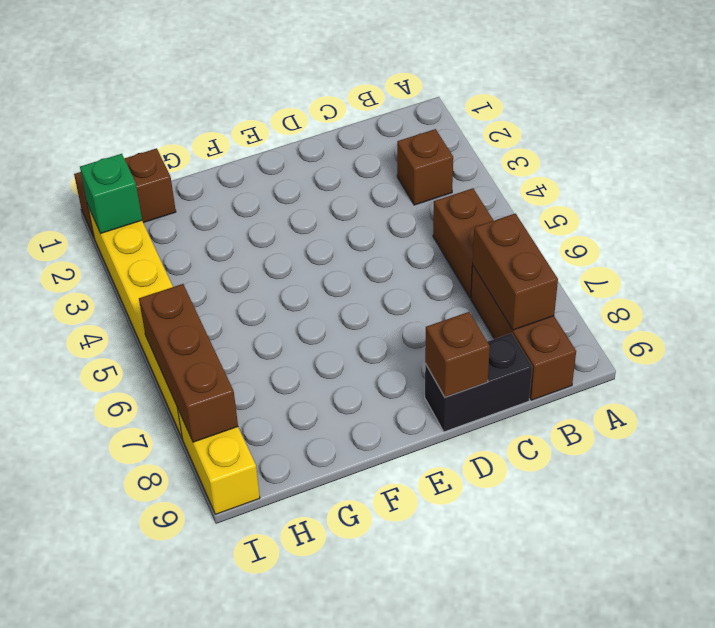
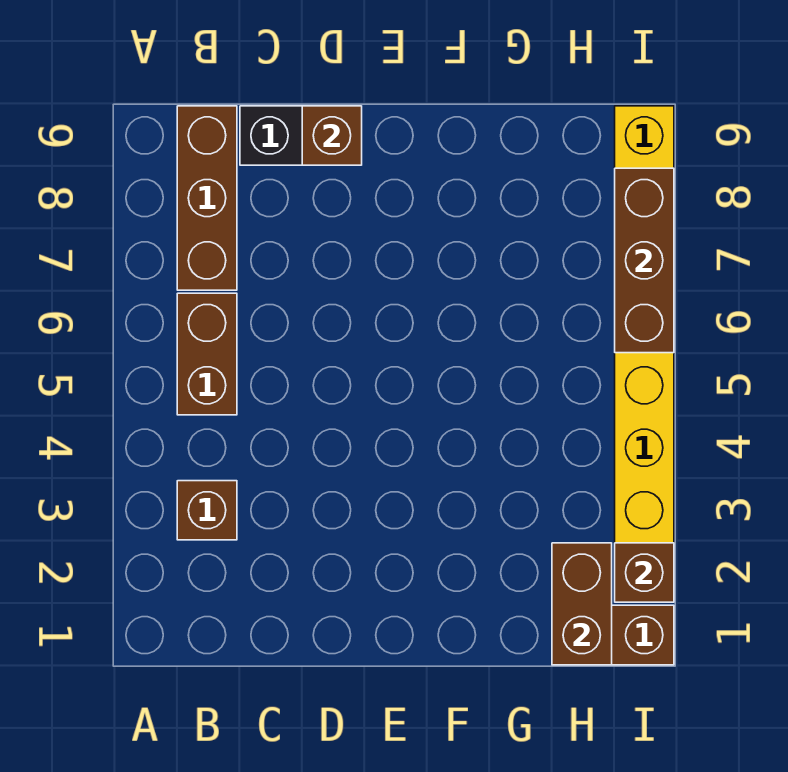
brown 1x2 brick [473,213,558,330] -> brown 1x2 brick moved to [552,543,612,665]
green 1x1 brick [80,154,142,233] -> brown 1x1 brick [615,543,674,602]

